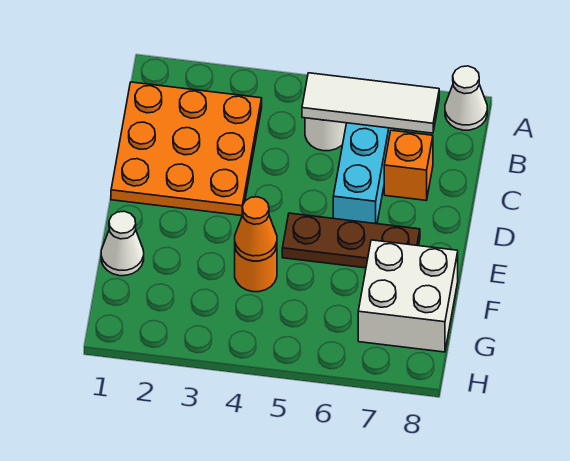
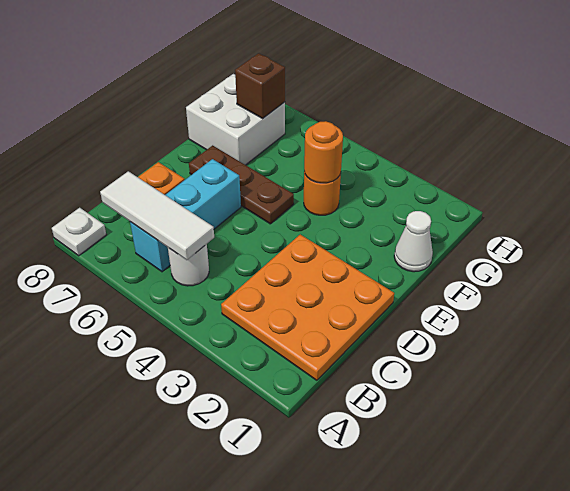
white 1x1 cone [445,66,487,130] -> white 1x1 plate [52,208,106,256]
orange 1x1 cone [235,197,277,261] -> orange 1x1 round brick [304,121,343,183]
none -> brown 1x1 brick [235,53,285,118]

